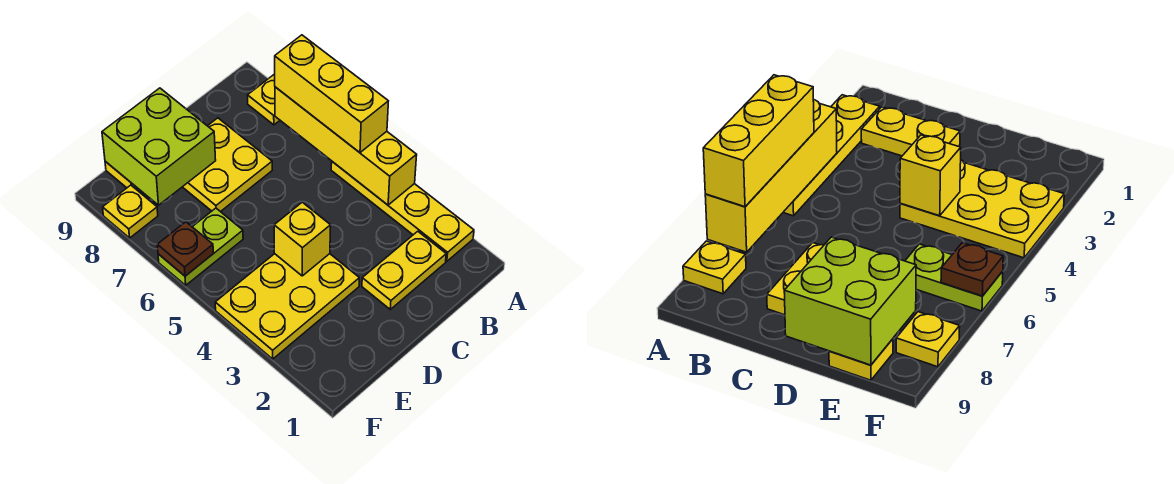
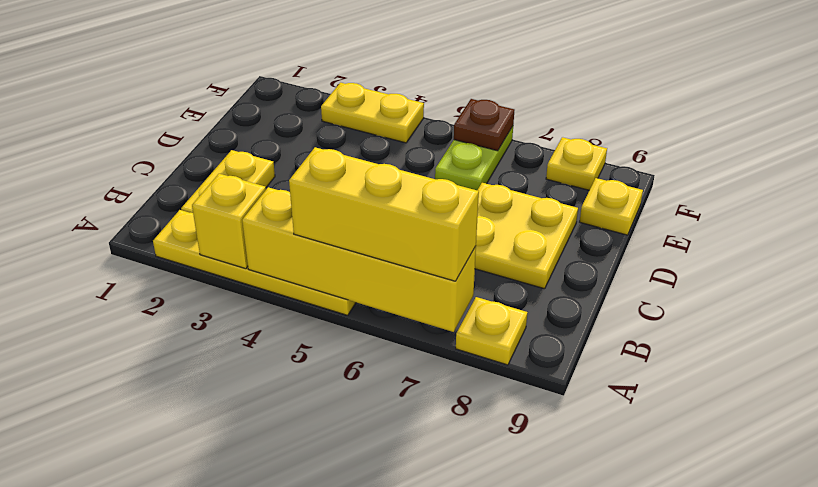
yellow 2x3 plate [215,254,359,359] -> yellow 1x2 plate [321,83,424,143]
yellow 1x1 brick [274,202,331,276] -> yellow 1x1 brick moved to [192,174,266,269]
lime 2x2 brick [102,88,216,205] -> none

